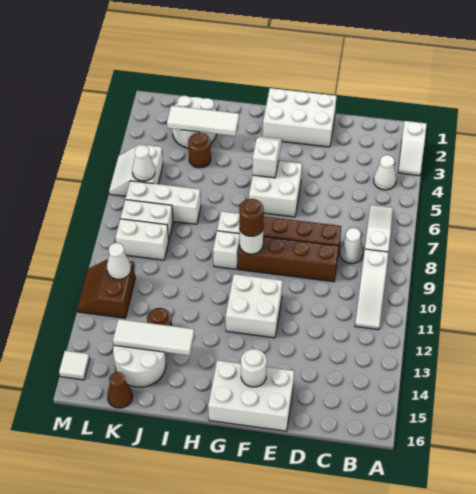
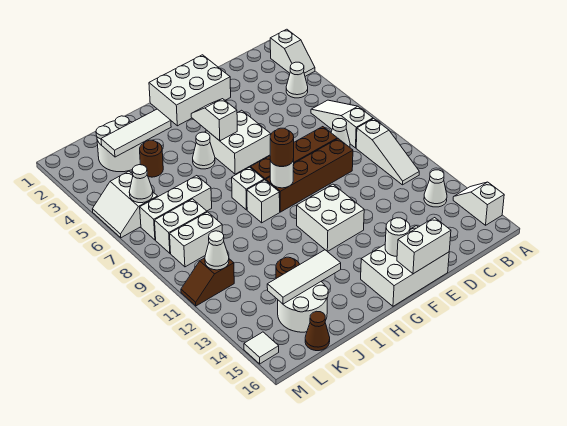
none -> white 1x2 slope [453,182,504,225]
none -> white 1x1 cone [424,170,447,207]
none -> white 1x2 brick [397,218,451,274]
none -> white 1x1 cone [193,132,215,169]
brown 2x2 slope [77,259,135,318] -> brown 1x2 slope [181,258,234,306]

